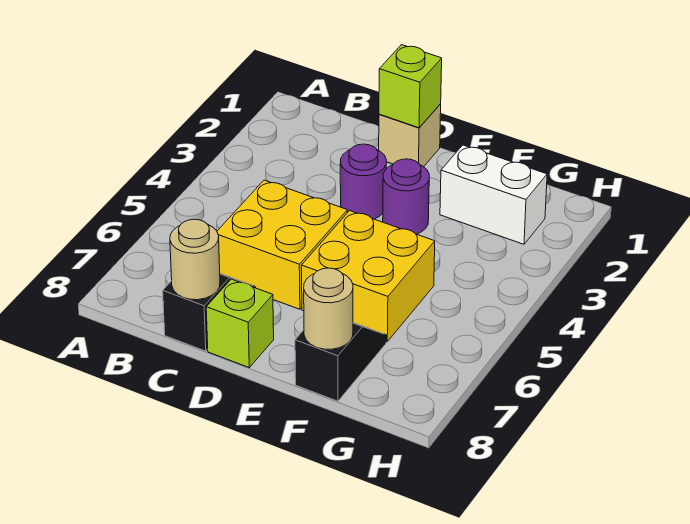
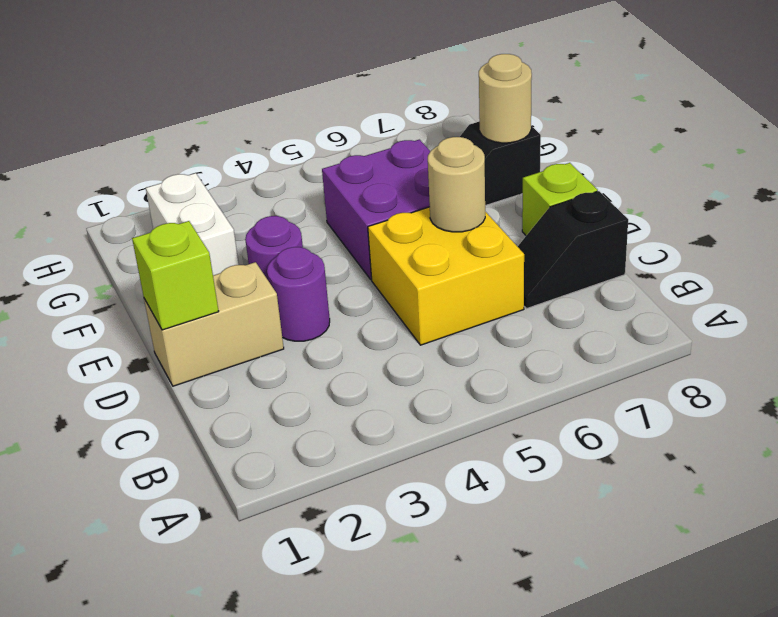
tan 1x1 round brick [170,219,220,300] -> tan 1x1 round brick moved to [428,137,485,232]
tan 1x1 brick [379,104,441,167] -> tan 1x2 brick [144,262,284,386]
yellow 2x2 brick [302,211,435,342] -> purple 2x2 brick [322,140,430,280]

